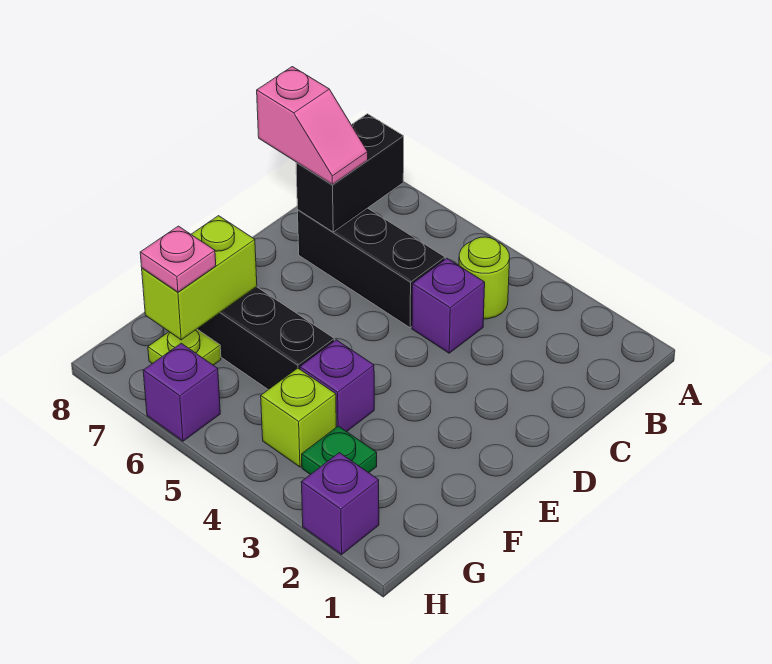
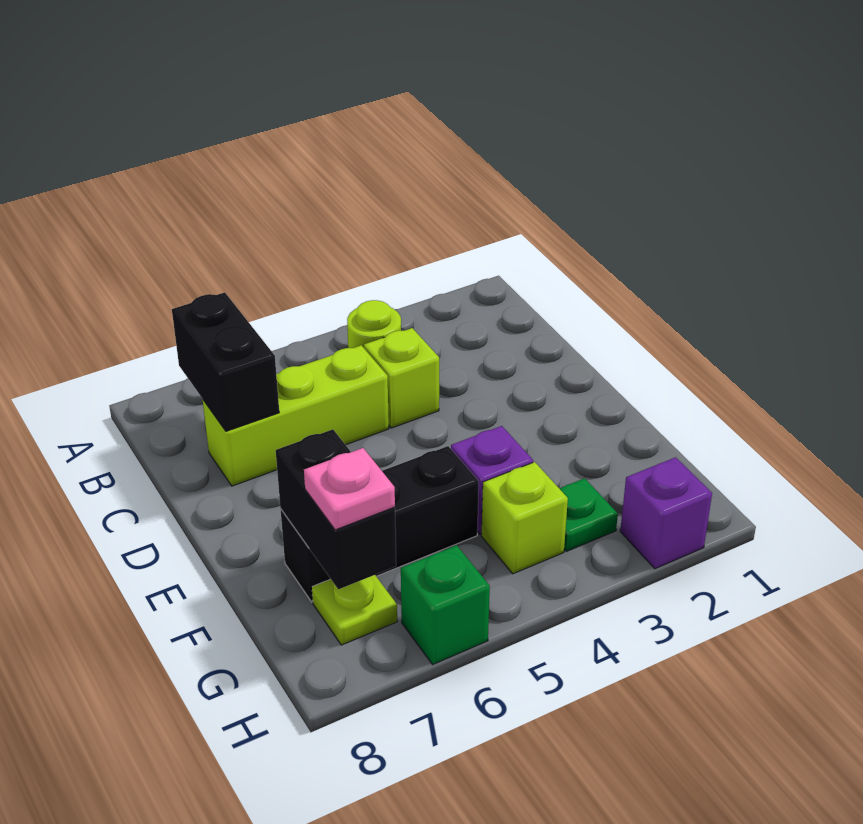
purple 1x1 brick [412,259,485,353] -> lime 1x1 brick [364,328,439,428]
black 1x3 brick [298,208,445,328] -> lime 1x3 brick [203,345,389,486]
pink 1x2 slope [257,67,368,185] -> none
lime 1x2 brick [142,216,257,340] -> black 1x2 brick [276,429,396,589]
purple 1x1 brick [143,343,220,441] -> green 1x1 brick [401,545,490,664]

